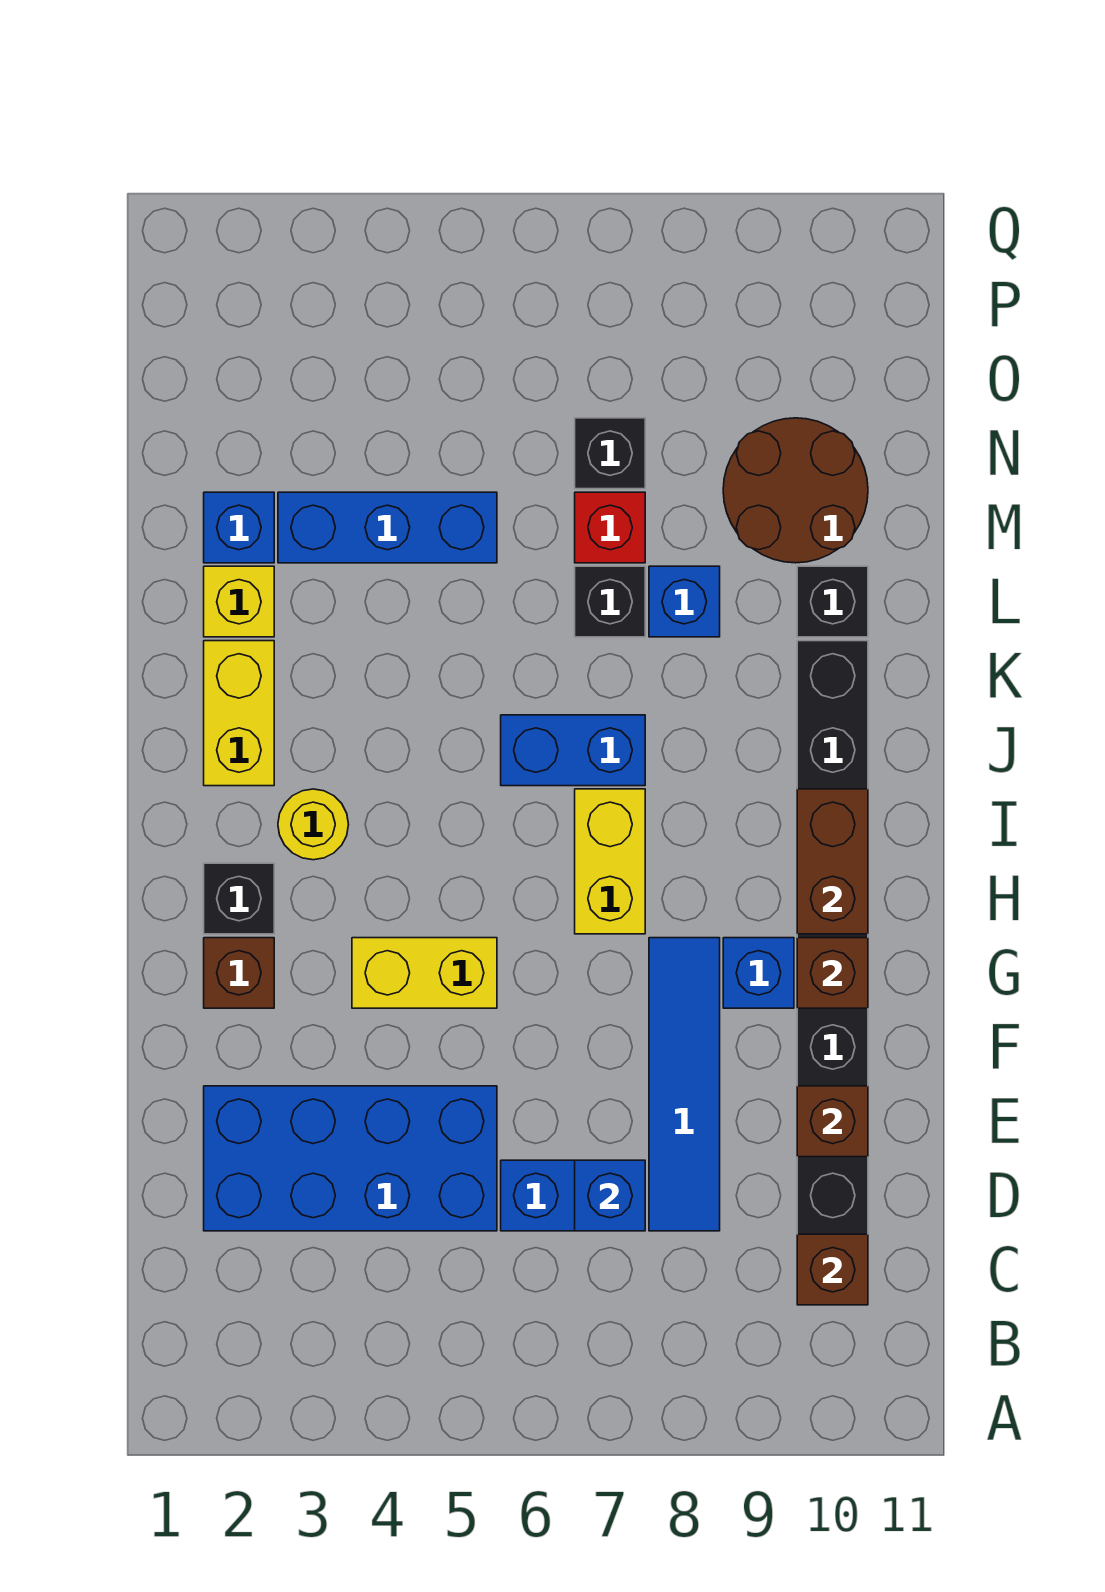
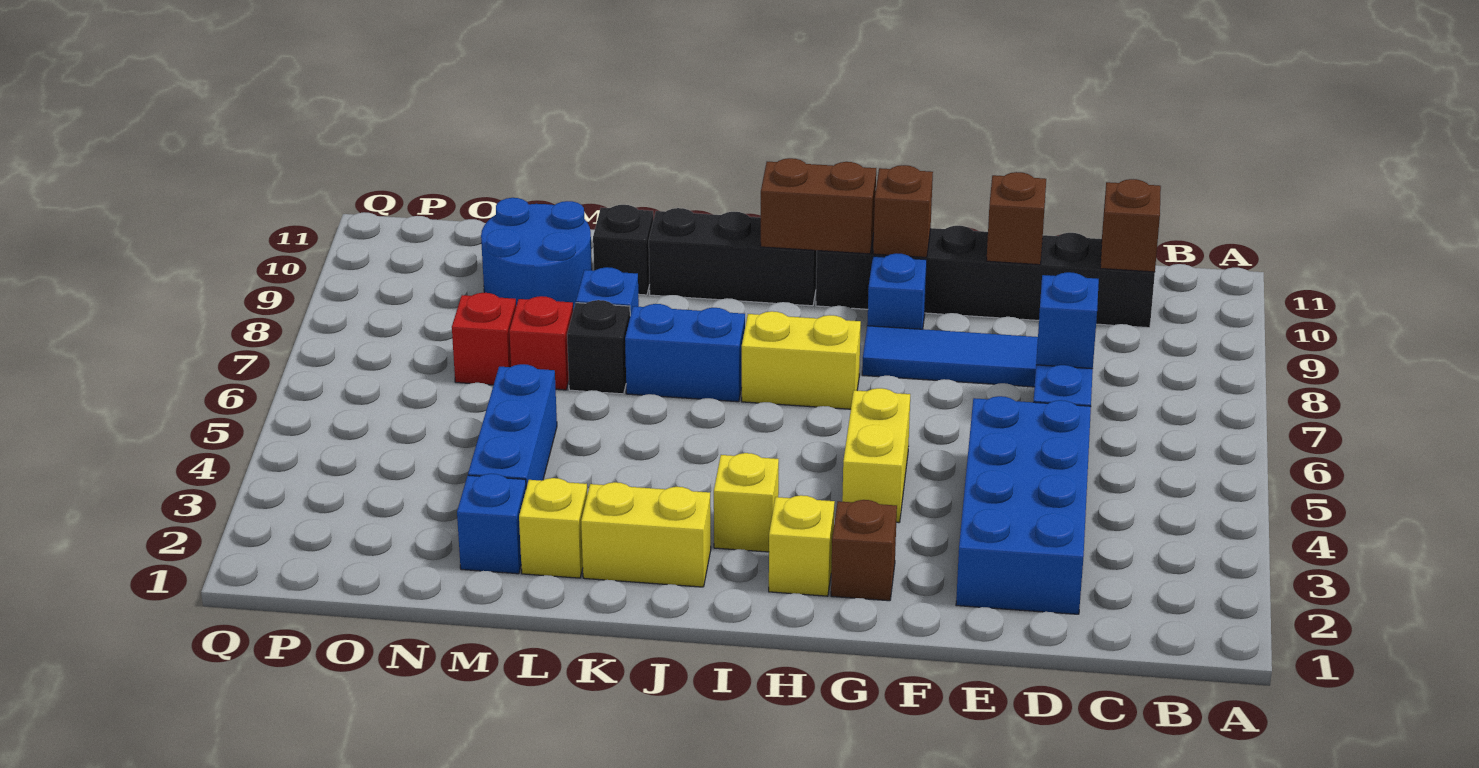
black 1x1 brick [204,863,274,934] -> yellow 1x1 brick [769,495,835,596]
yellow 1x1 round brick [278,789,348,860] -> yellow 1x1 brick [714,453,779,552]
blue 1x2 brick [501,715,645,786] -> blue 1x2 brick turned to [625,304,745,402]
brown 2x2 round brick [723,418,868,563] -> blue 2x2 round brick [481,198,592,310]
black 1x1 brick [575,418,645,489] -> red 1x1 brick [452,293,516,385]

